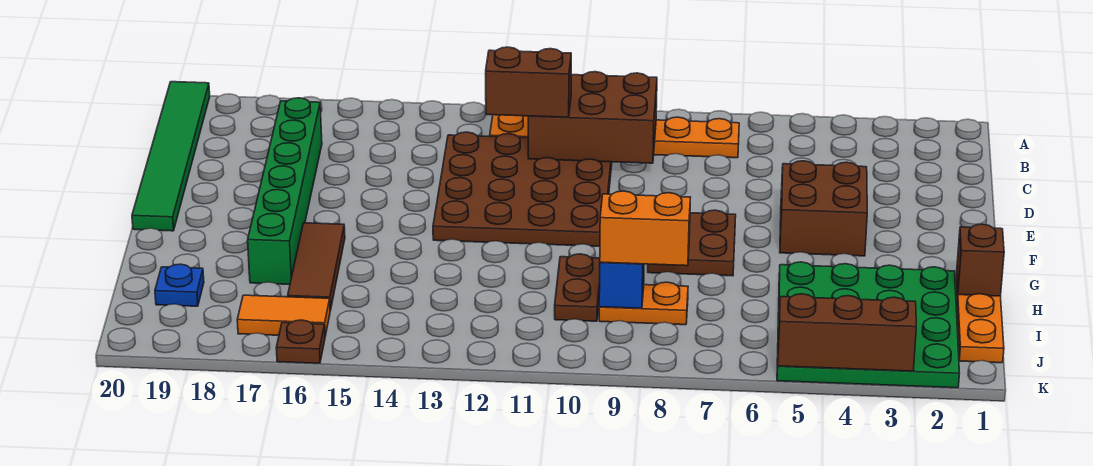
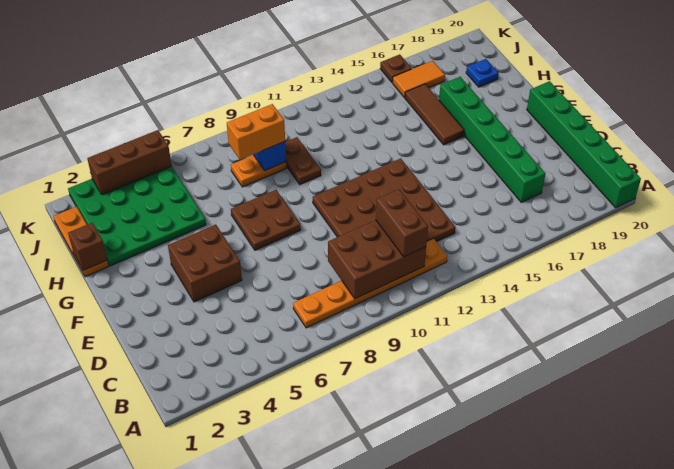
green 1x6 tile [132,82,210,231] -> green 1x6 brick [527,81,641,208]
brown 1x2 brick [486,47,571,117] -> brown 1x2 brick turned to [376,189,428,257]

